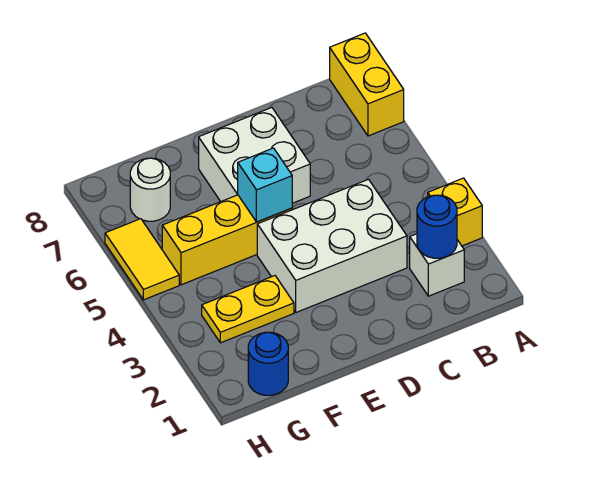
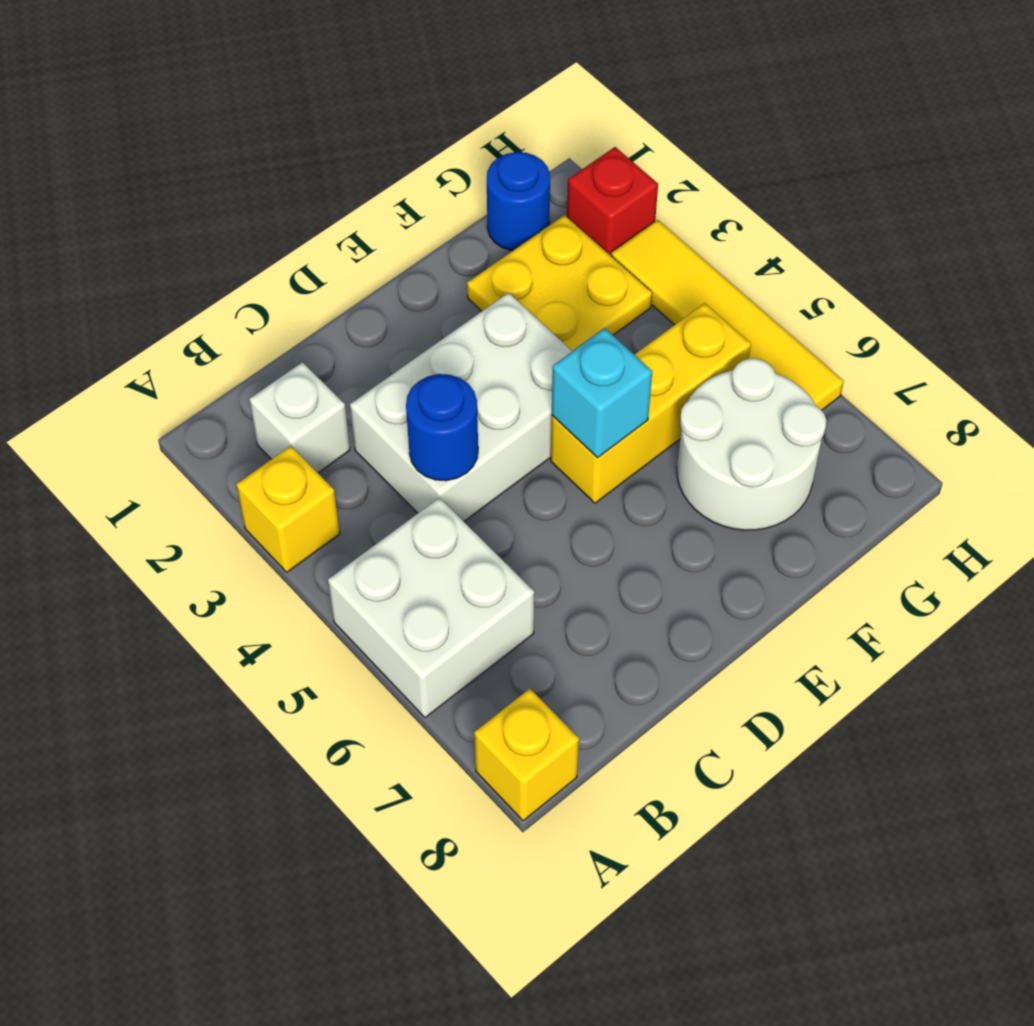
yellow 1x2 brick [330,33,404,136] -> yellow 1x1 brick [474,689,579,821]
blue 1x1 round brick [417,195,457,258] -> blue 1x1 round brick moved to [406,374,478,481]
white 2x2 brick [199,108,310,203] -> white 2x2 brick moved to [328,498,534,718]
yellow 1x2 plate [202,276,294,343] -> yellow 2x2 plate [467,215,652,351]
white 1x1 round brick [130,158,170,221] -> white 2x2 round brick [677,358,826,530]
none -> red 1x1 brick [567,147,658,255]
yellow 1x2 tile [105,219,179,300] -> yellow 1x4 tile [611,220,844,410]

